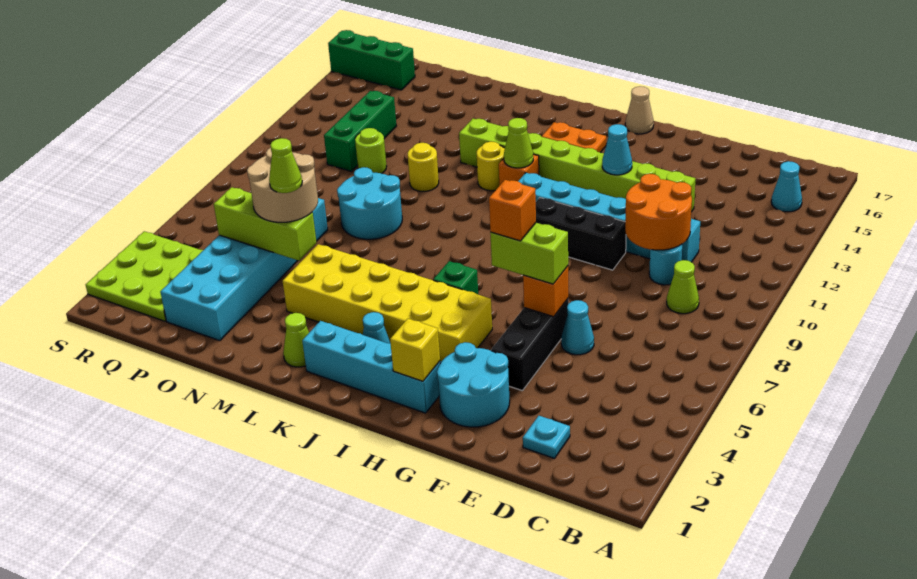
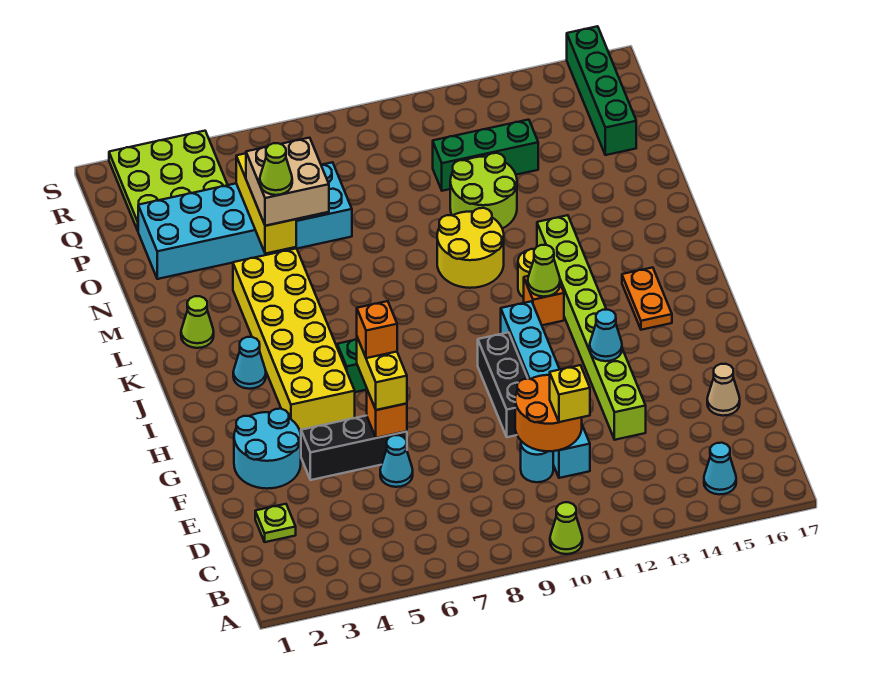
lime 1x1 cone [667,260,699,314] -> lime 1x1 cone moved to [550,502,583,554]
cyan 1x1 plate [523,416,570,459] -> lime 1x1 plate [255,504,296,542]
lime 1x2 brick [490,223,568,284] -> yellow 1x2 brick [357,338,407,410]
cyan 1x4 brick [302,321,440,413] -> none
yellow 1x1 brick [390,319,440,381] -> yellow 1x1 brick moved to [550,365,590,422]
tan 1x1 cone [625,86,654,134] -> tan 1x1 cone moved to [707,364,740,416]
cyan 2x2 round brick [337,167,402,239] -> none
yellow 1x1 round brick [408,143,439,191] -> yellow 2x2 round brick [437,208,504,288]
lime 1x3 brick [214,187,317,261] -> yellow 1x3 brick [236,153,296,254]
tan 2x2 round brick [247,148,318,222] -> tan 2x2 brick [246,138,329,226]
lime 1x1 round brick [355,128,387,173] -> lime 2x2 round brick [450,153,517,229]
green 1x3 brick [328,30,415,90] -> green 1x4 brick [567,26,636,155]

